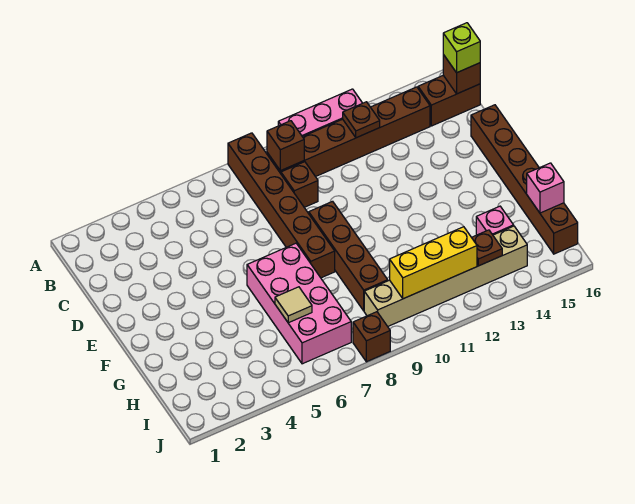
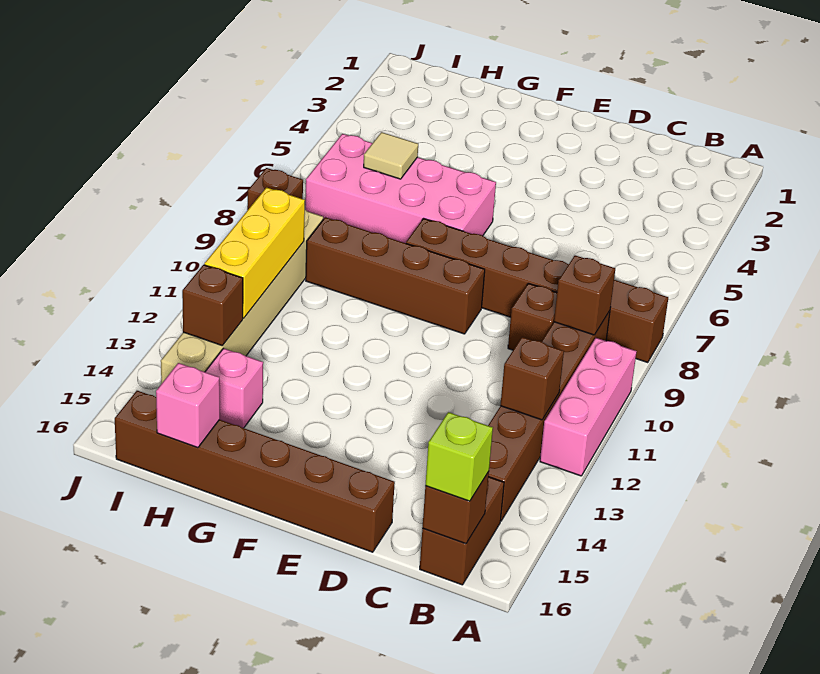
brown 1x1 plate [343,102,380,138] -> brown 1x1 brick [500,337,564,420]
brown 1x1 plate [472,230,502,266] -> brown 1x1 brick [182,265,243,346]

